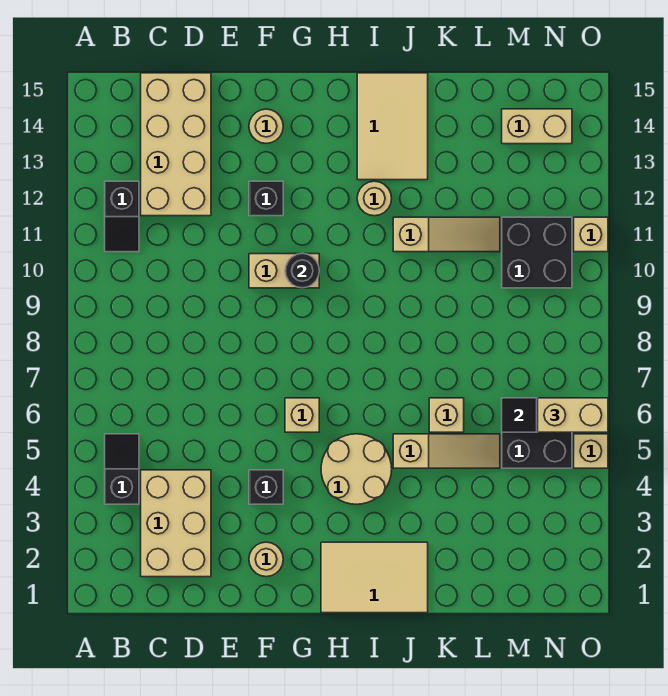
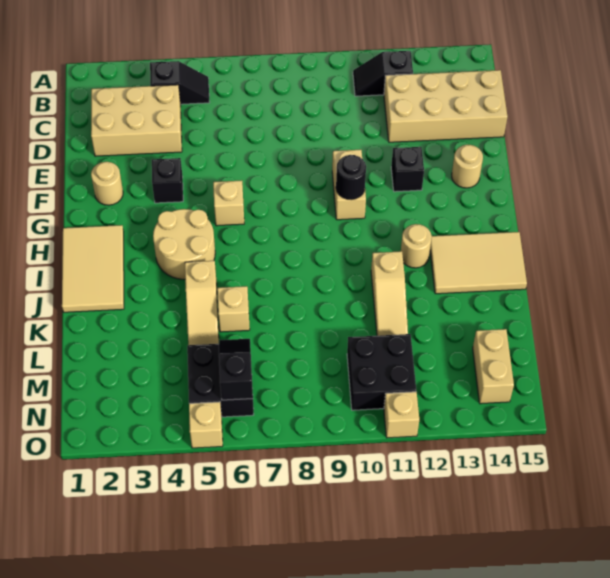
tan 1x2 brick [538,398,608,432] -> none

